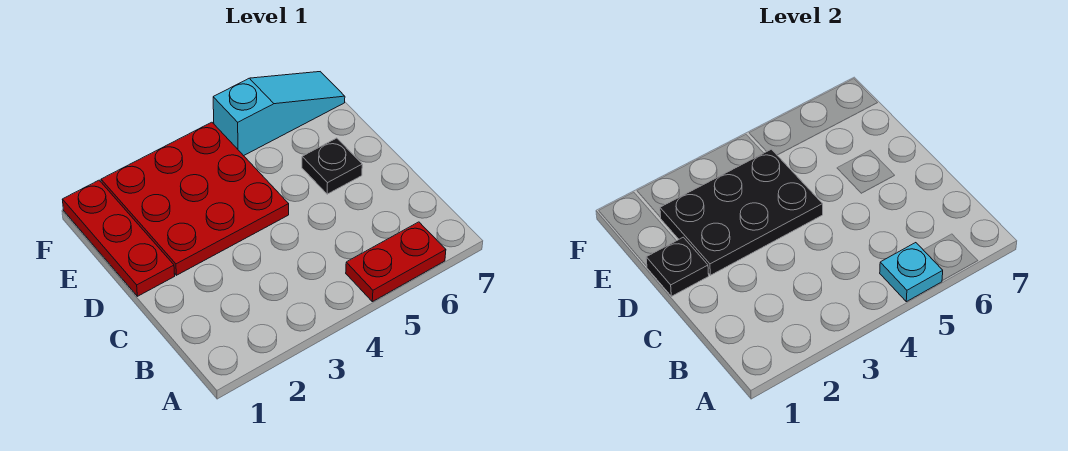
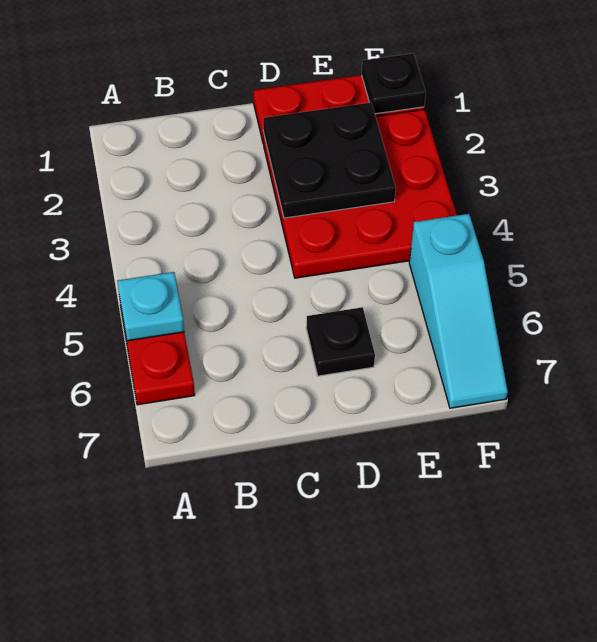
black 1x1 plate [646,237,709,296] -> black 1x1 plate moved to [362,53,426,114]
black 2x3 plate [660,149,823,275] -> black 2x2 plate [263,103,396,218]

